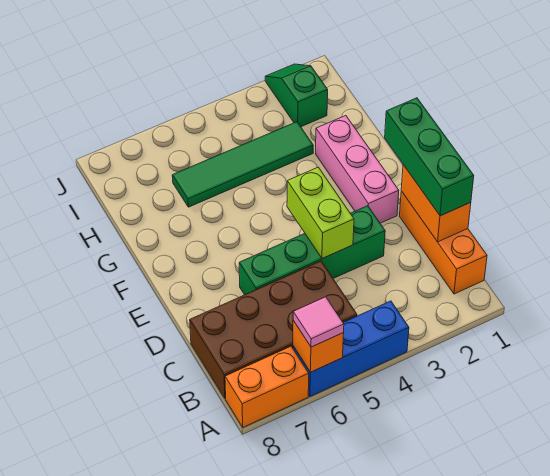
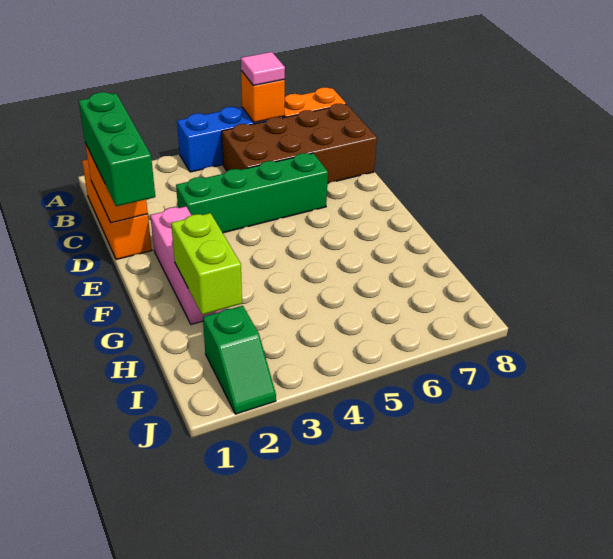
lime 1x2 brick [287,167,354,259] -> lime 1x2 brick moved to [171,213,242,315]
green 1x4 tile [172,122,313,207] -> none

